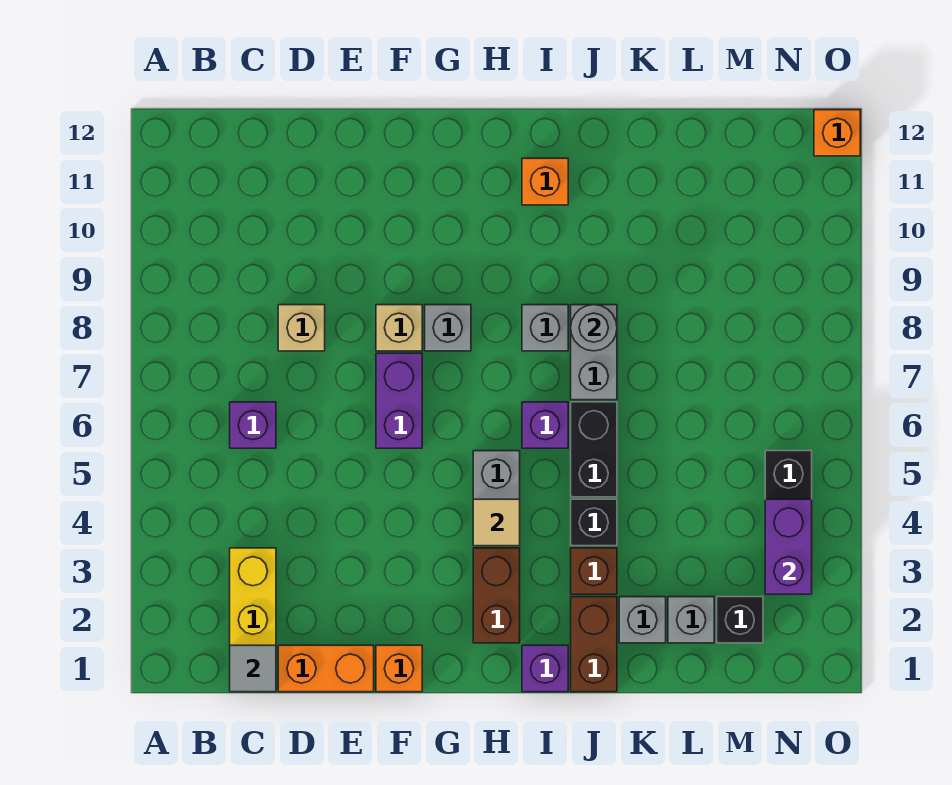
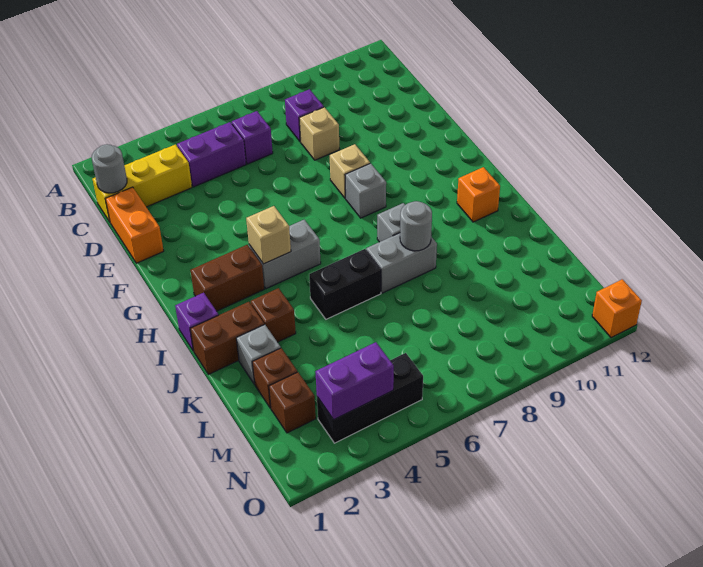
grey 1x1 tile [230,645,276,692] -> grey 1x1 round brick [92,144,127,193]
orange 1x1 brick [376,645,422,692] -> none
purple 1x2 brick [376,353,422,448] -> purple 1x2 brick moved to [177,122,246,187]
tan 1x1 tile [473,499,520,546] -> tan 1x1 brick [246,206,291,264]
purple 1x1 brick [522,402,568,448] -> purple 1x1 brick moved to [285,89,324,142]
black 1x1 brick [571,499,617,546] -> none
grey 1x1 brick [668,597,714,643] -> brown 1x1 brick [252,348,297,408]
black 1x1 brick [717,597,763,643] -> brown 1x1 brick [269,372,316,433]

